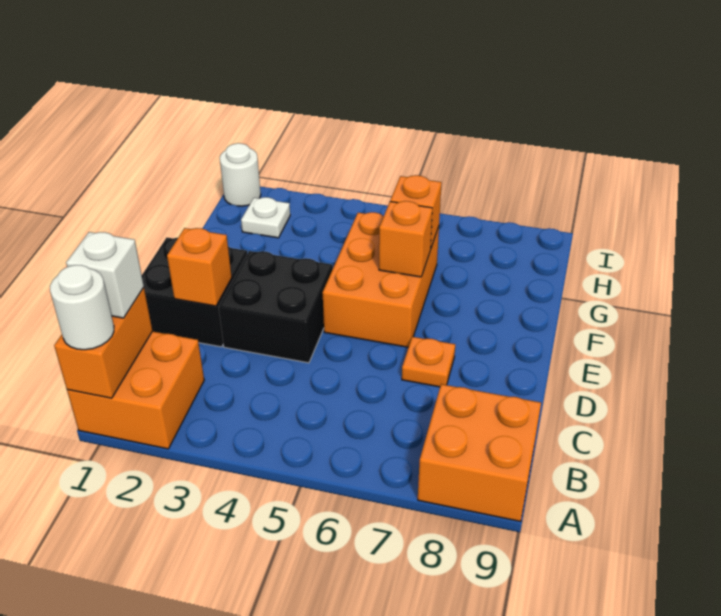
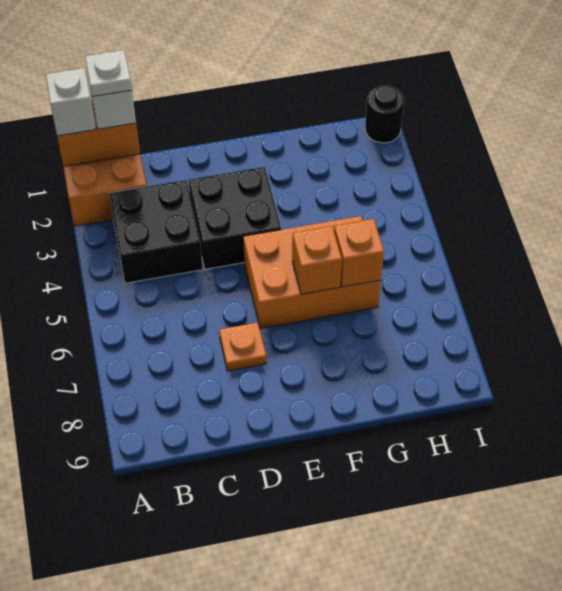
white 1x1 round brick [50,265,114,350] -> white 1x1 brick [46,68,96,136]
orange 2x2 brick [418,384,541,521] -> none
black 2x2 brick [142,238,247,347] -> black 2x2 brick moved to [109,180,203,283]
orange 1x1 brick [167,228,232,306] -> none
white 1x1 plate [241,197,290,238] -> white 1x1 plate moved to [85,50,132,97]
white 1x1 round brick [220,143,261,206] -> black 1x1 round brick [365,85,404,143]

